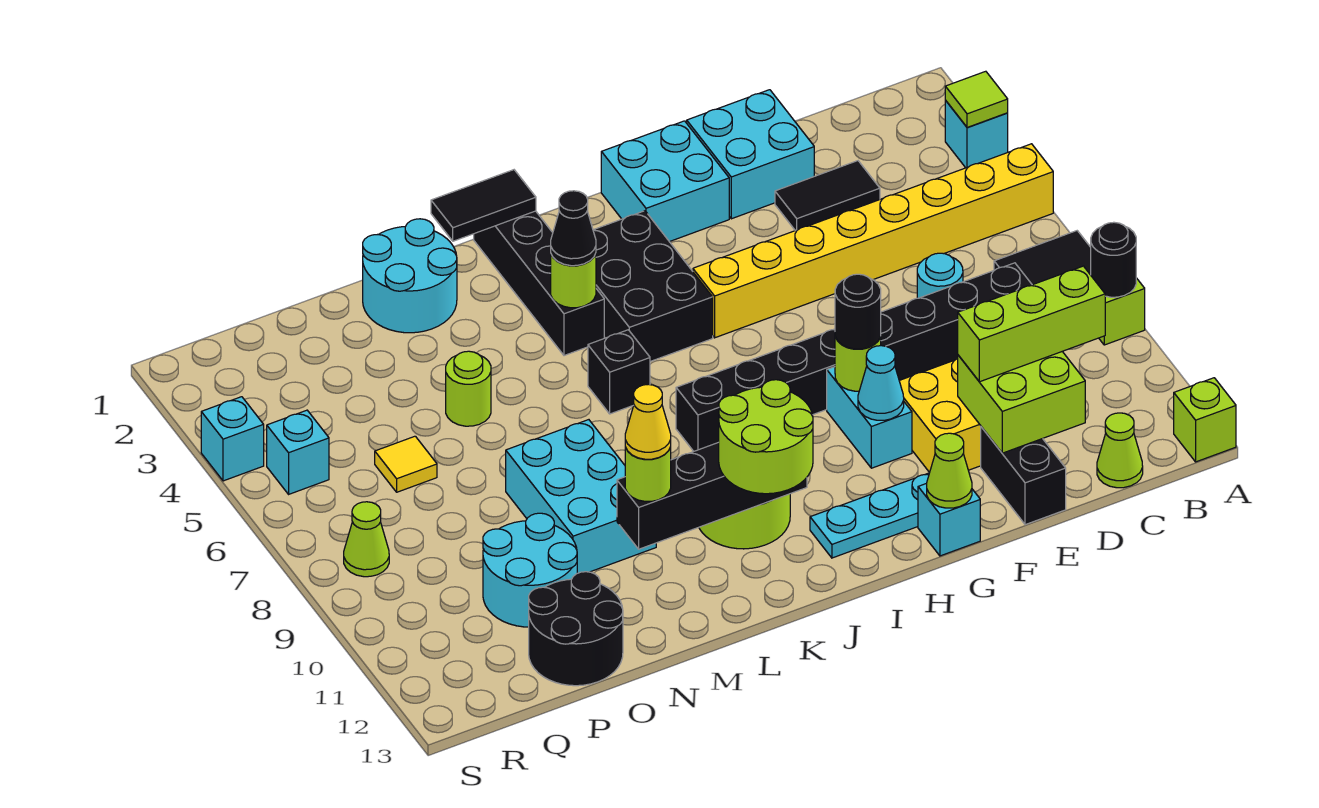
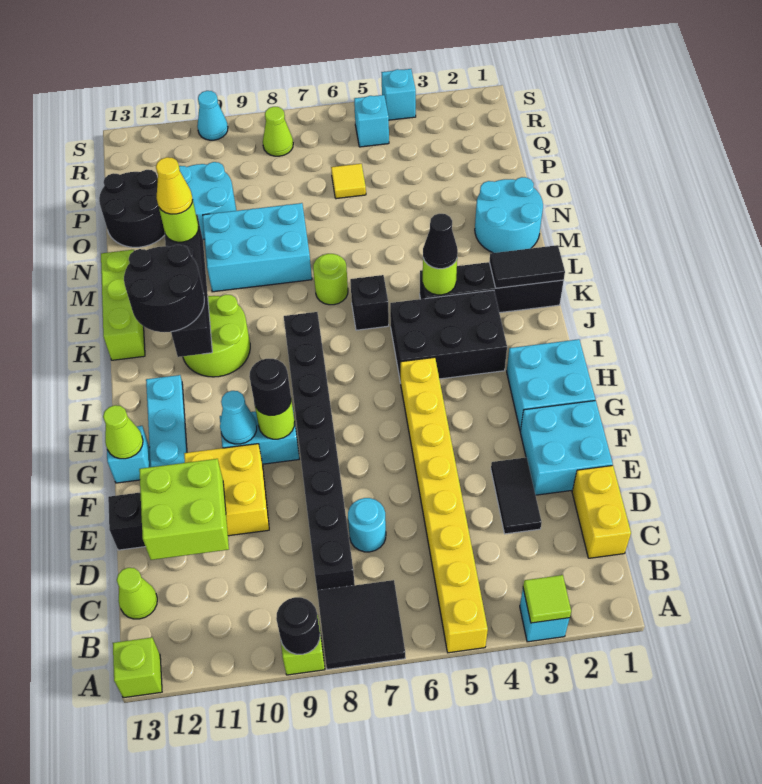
none -> yellow 1x2 brick [572,466,631,558]
lime 1x3 brick [958,266,1105,382] -> lime 1x3 brick moved to [101,250,145,360]
lime 2x2 round brick [719,380,813,494] -> black 2x2 round brick [124,245,204,332]
black 1x2 tile [431,170,536,241] -> black 1x2 tile turned to [489,245,565,288]
lime 1x1 round brick [446,351,491,426] -> lime 1x1 round brick moved to [313,254,348,305]
none -> cyan 1x1 cone [197,91,228,140]

